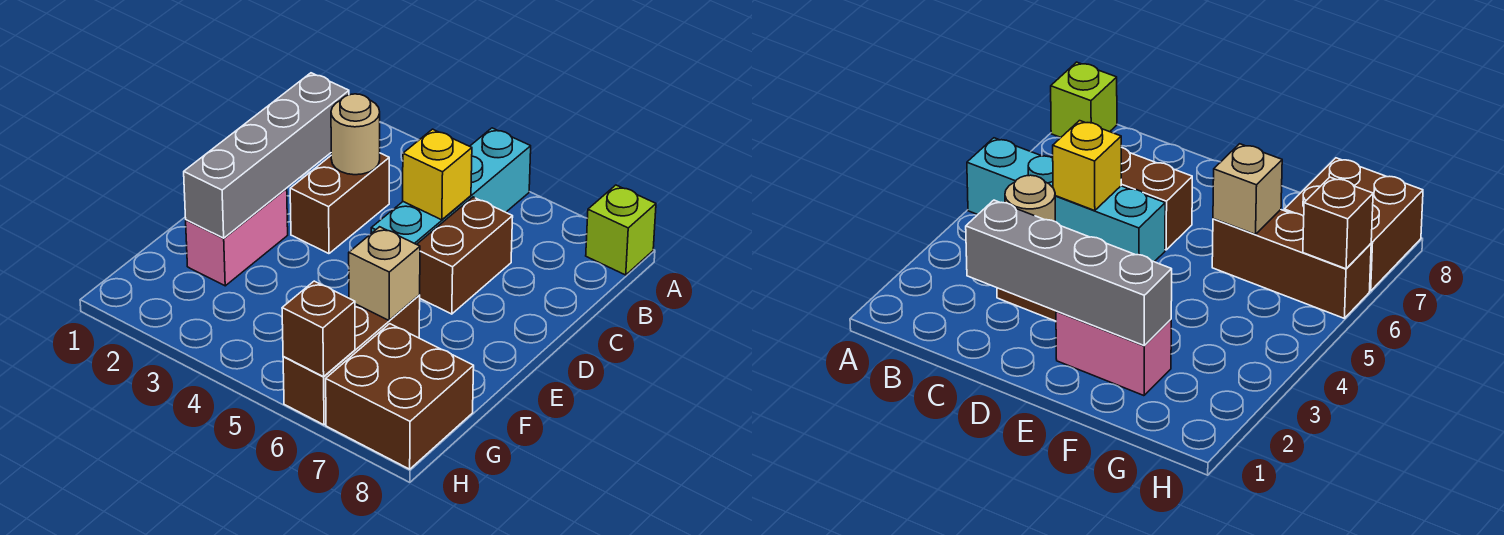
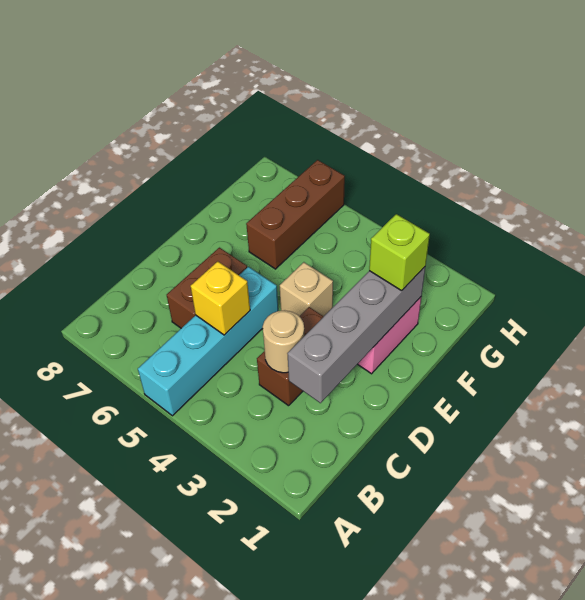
lime 1x1 brick [586,185,656,275] -> lime 1x1 brick moved to [369,214,430,291]
tan 1x1 brick [349,227,420,320] -> tan 1x1 brick moved to [280,262,333,316]
brown 2x2 brick [326,324,474,469] -> none
brown 1x1 brick [282,281,355,377] -> none

